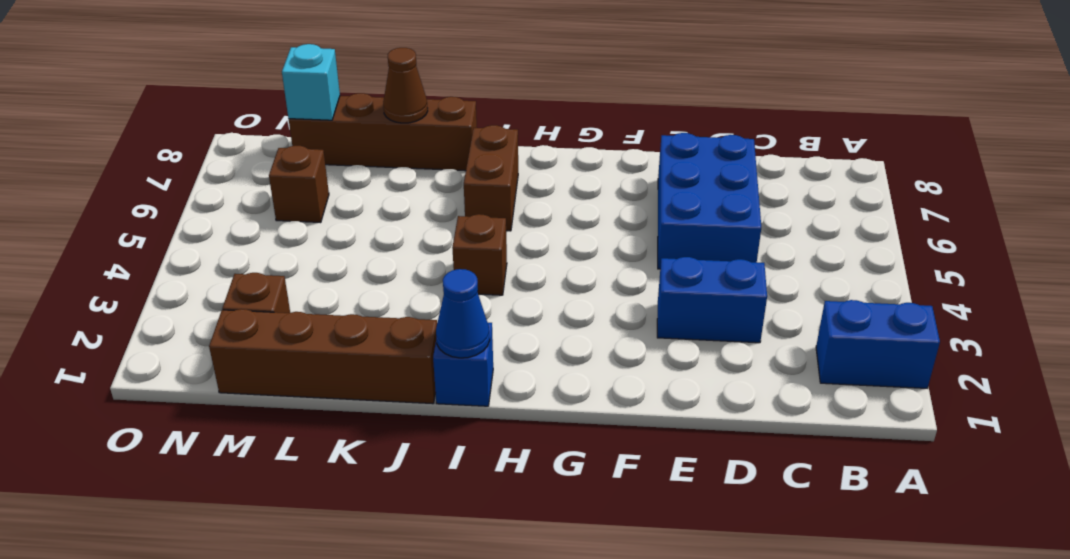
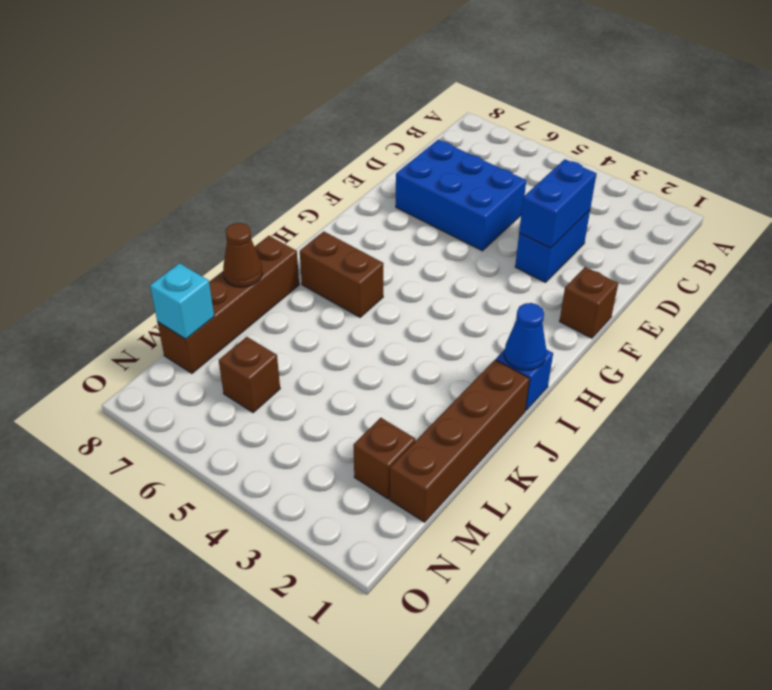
blue 1x2 brick [816,300,940,388] -> blue 1x2 brick moved to [519,159,596,248]
brown 1x1 brick [452,214,507,295] -> brown 1x1 brick moved to [560,267,618,338]

